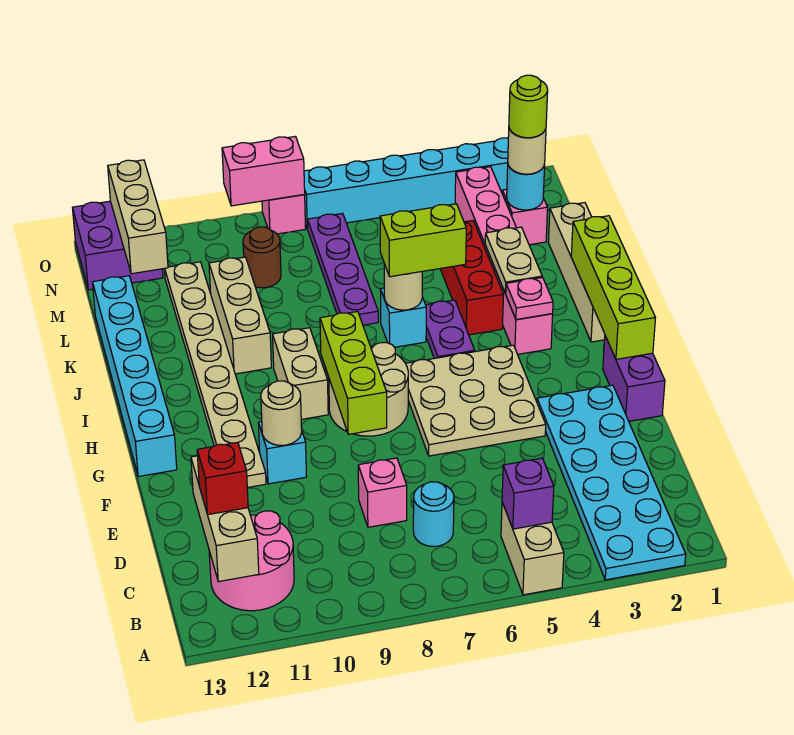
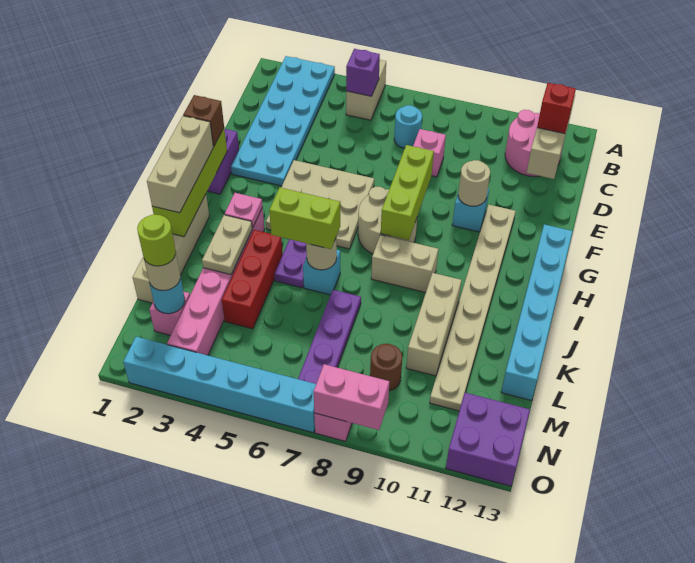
none -> brown 1x1 brick [183,95,224,146]
tan 1x2 brick [273,328,328,419] -> tan 1x2 brick turned to [371,235,438,292]
tan 1x3 brick [108,160,168,274] -> tan 1x3 brick moved to [147,116,214,213]

